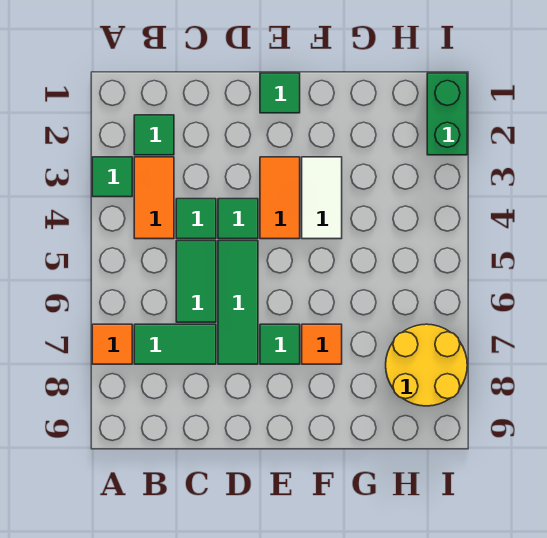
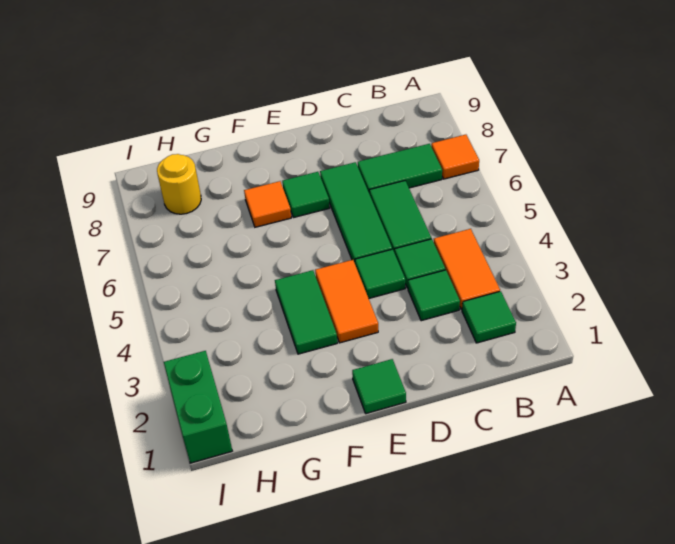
green 1x1 tile [92,157,132,197] -> green 1x1 tile moved to [408,270,460,321]
white 1x2 tile [302,157,342,239] -> green 1x2 tile [275,270,337,354]
yellow 2x2 round brick [386,324,467,406] -> yellow 1x1 round brick [157,154,201,214]

